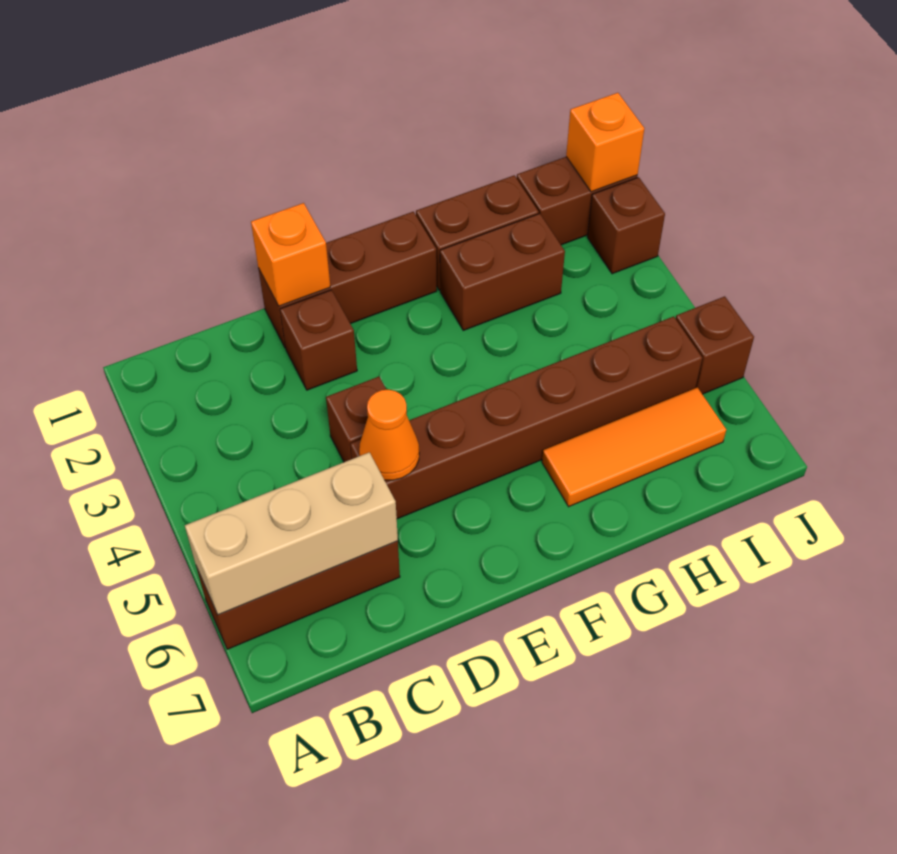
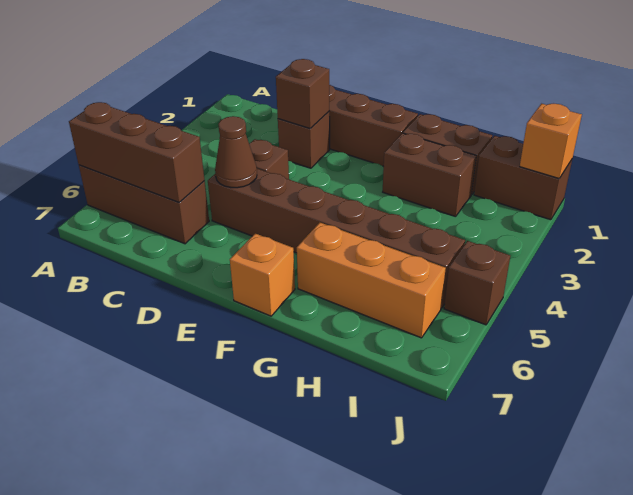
tan 1x3 brick [185,452,398,615] -> brown 1x3 brick [69,102,205,202]
orange 1x1 brick [251,203,330,306] -> orange 1x1 brick moved to [230,233,295,316]
orange 1x1 cone [359,390,419,480] -> brown 1x1 cone [215,116,257,188]
orange 1x3 tile [542,387,726,507] -> orange 1x3 brick [297,222,446,338]
brown 1x1 brick [587,177,665,274] -> brown 1x1 brick moved to [276,59,329,128]

